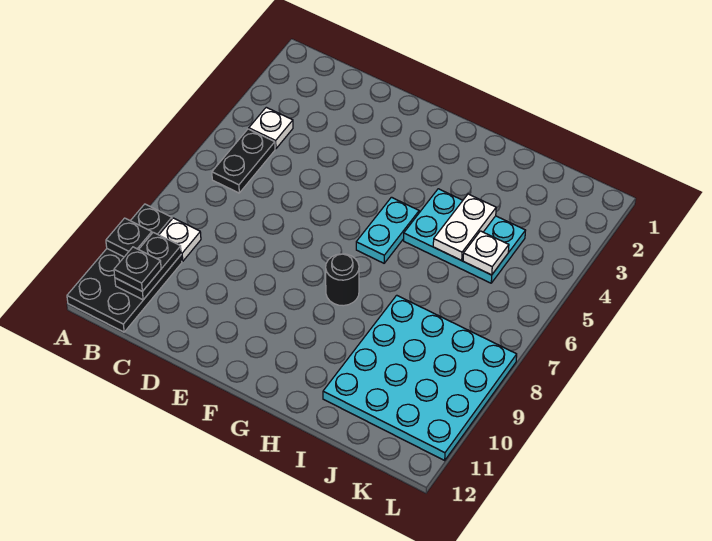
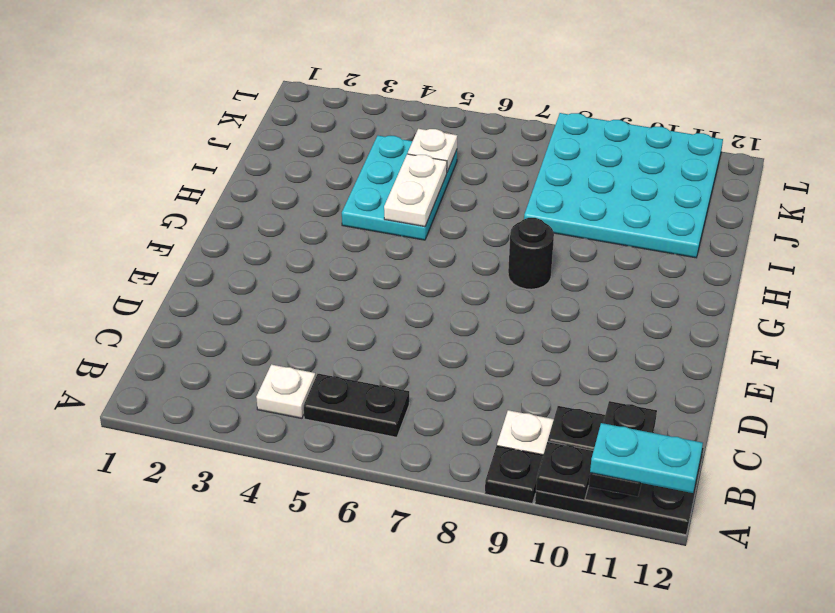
black 1x1 plate [114,247,161,291] -> black 1x2 plate [589,401,657,497]
cyan 1x2 plate [356,197,419,263] -> cyan 1x2 plate moved to [590,423,703,493]
white 1x2 plate [433,194,496,260] -> white 1x2 plate turned to [384,154,447,227]

